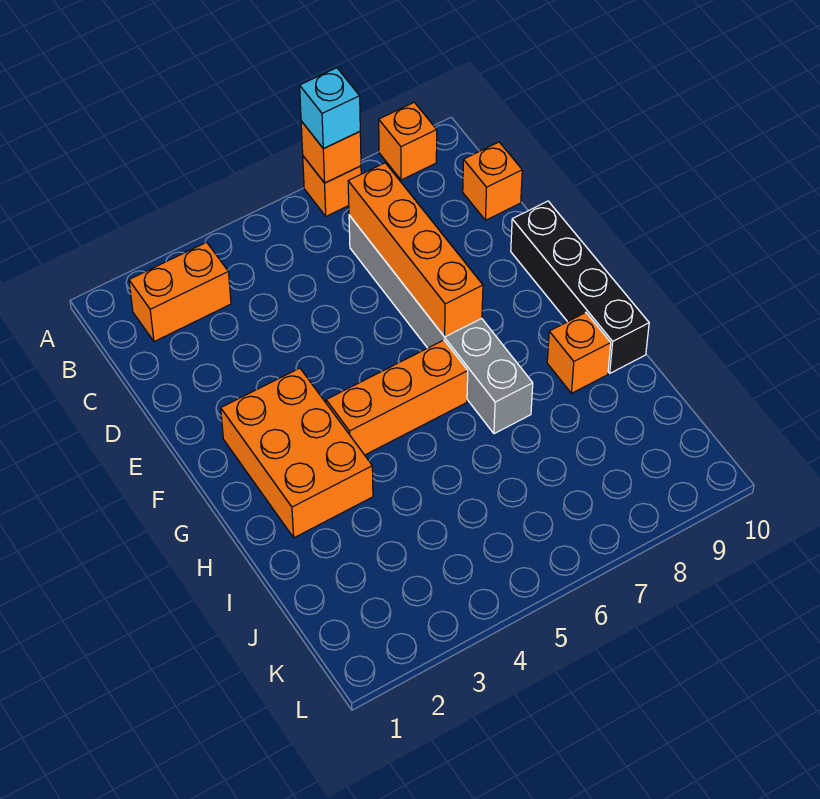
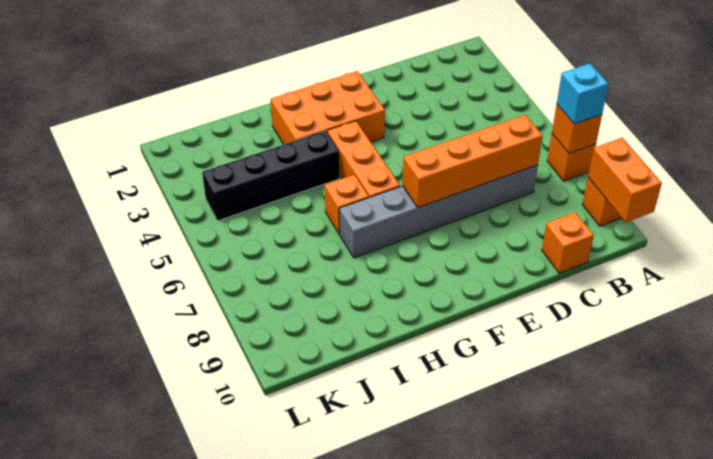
orange 1x2 brick [129,242,231,342] -> orange 1x2 brick moved to [588,138,662,222]
black 1x4 brick [511,201,649,373] -> black 1x4 brick moved to [202,131,340,221]
orange 1x1 brick [547,313,611,393] -> orange 1x1 brick moved to [325,175,369,234]

